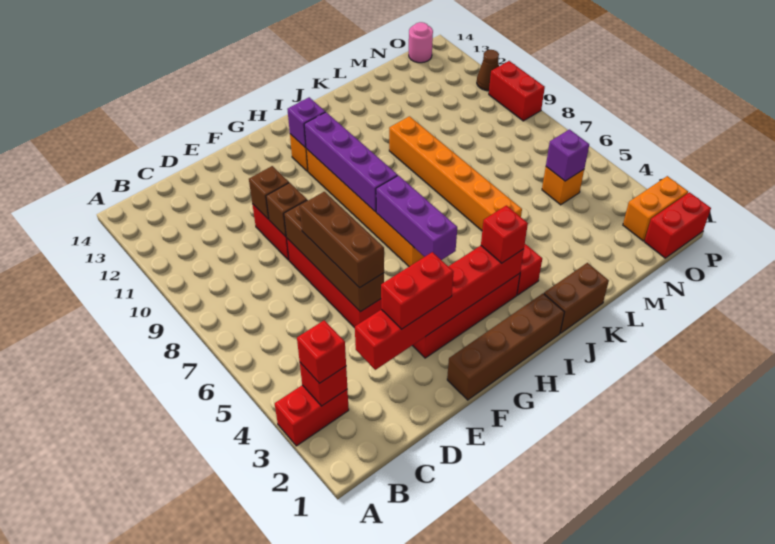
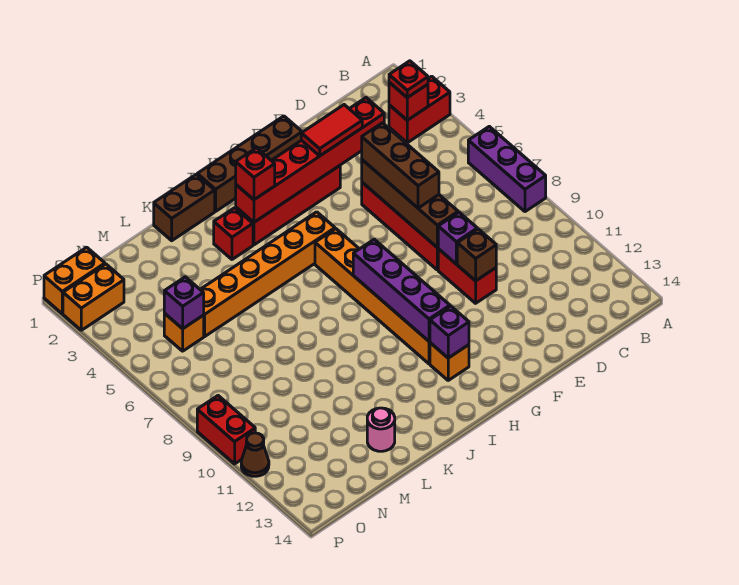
red 1x1 brick [297,320,346,383] -> red 1x1 plate [389,61,428,98]
red 1x2 brick [381,252,453,329] -> red 1x2 tile [301,105,362,156]
brown 1x1 brick [266,183,307,237] -> purple 1x1 brick [438,212,477,264]
purple 1x3 brick [376,176,457,260] -> purple 1x3 brick moved to [468,126,546,212]
orange 1x6 brick [389,116,522,231] -> orange 1x6 brick turned to [200,212,335,337]
red 1x2 brick [644,192,711,258] -> orange 1x2 brick [44,247,105,314]
pink 1x1 round brick [409,22,433,63] -> pink 1x1 round brick moved to [367,408,395,451]

